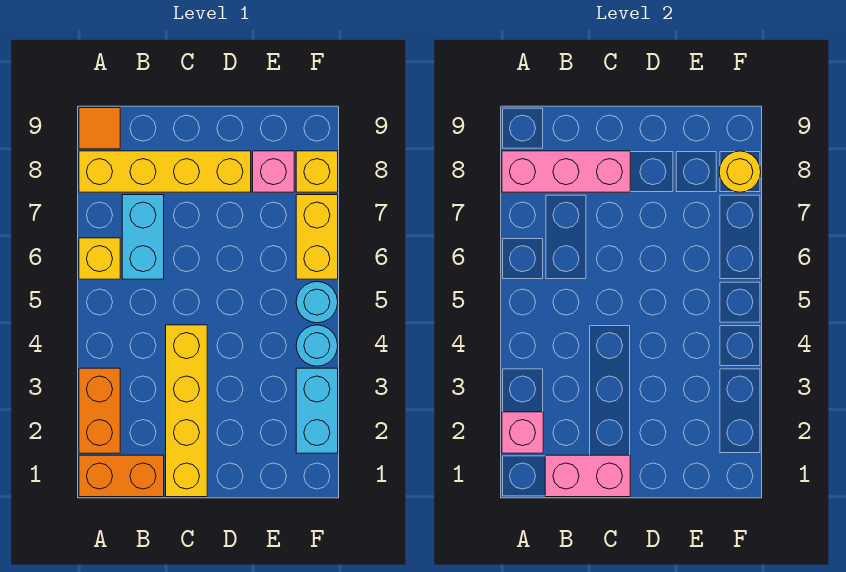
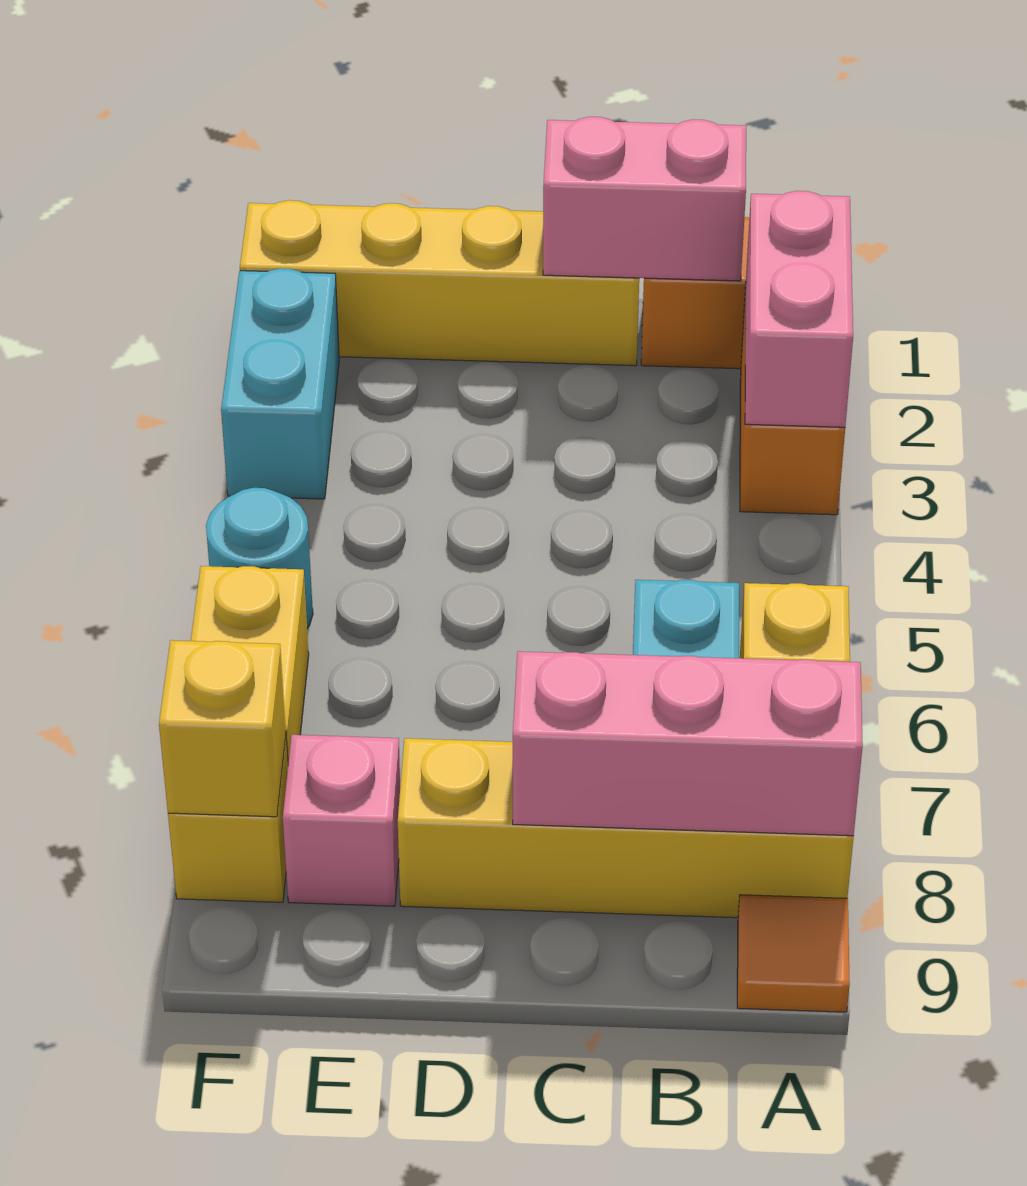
pink 1x1 brick [502,412,543,453] -> pink 1x2 brick [745,191,853,427]
yellow 1x4 brick [166,325,207,497] -> yellow 1x4 brick turned to [240,200,639,366]
cyan 1x1 round brick [296,325,338,366] -> none
yellow 1x1 round brick [719,151,761,192] -> yellow 1x1 brick [159,640,286,817]

